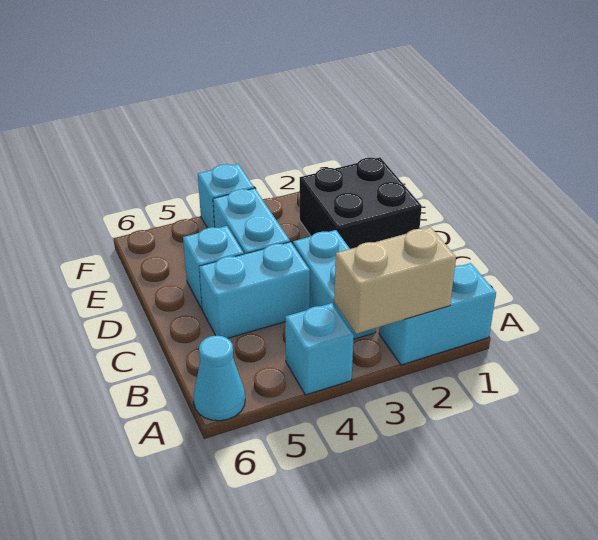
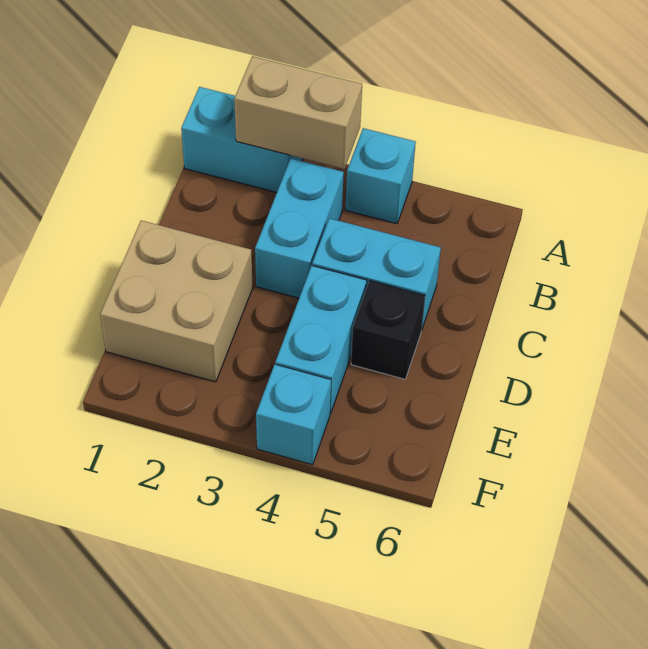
cyan 1x1 cone [193,336,245,421] -> none
black 2x2 brick [300,157,422,249] -> tan 2x2 brick [100,220,253,382]
cyan 1x1 brick [183,226,244,309] -> black 1x1 brick [351,281,425,379]

